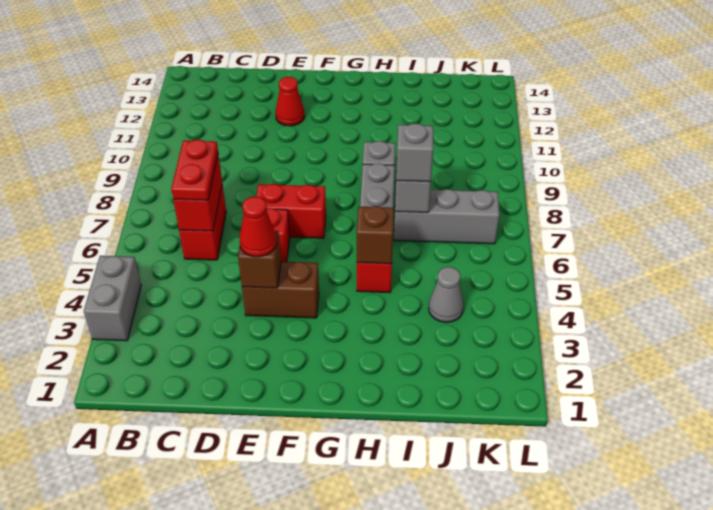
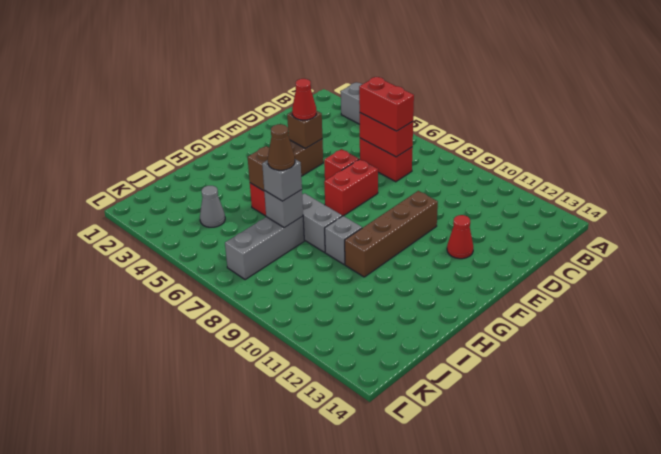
red 1x2 plate [171,139,218,200] -> red 1x2 brick [359,77,414,131]
none -> brown 1x4 brick [345,191,438,277]
none -> brown 1x1 cone [268,124,295,170]

